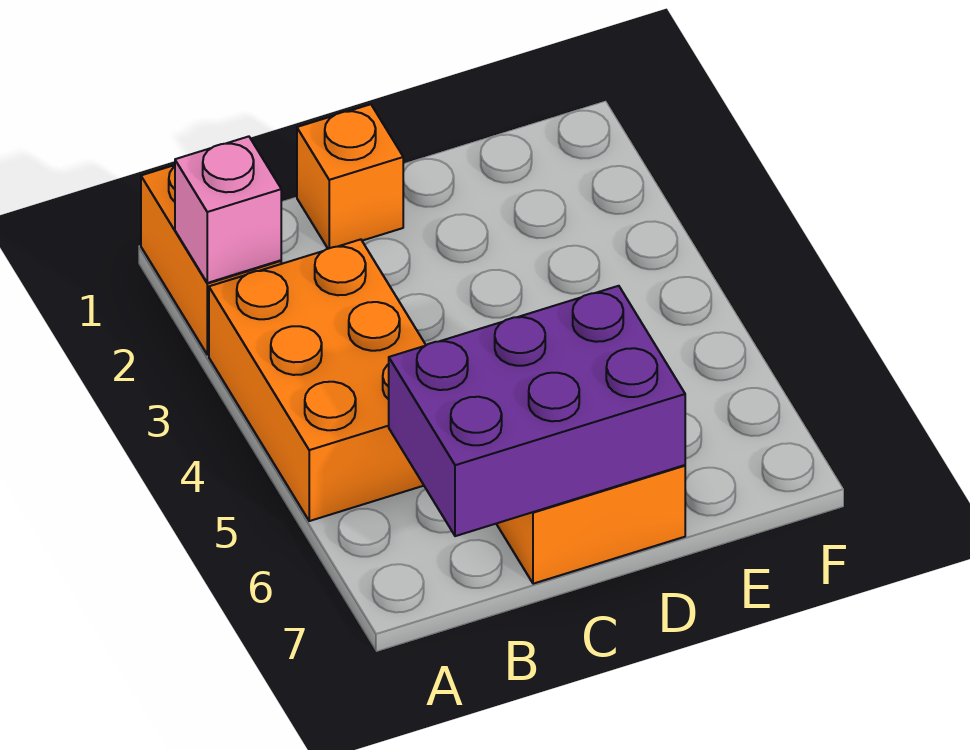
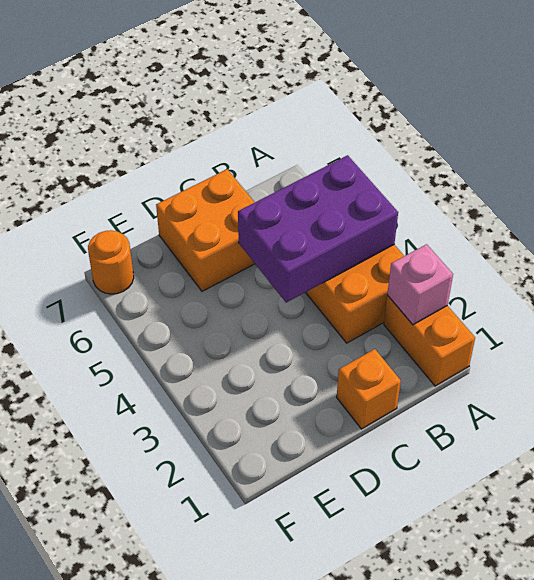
purple 2x3 brick [389,286,685,536] -> purple 2x3 brick moved to [238,155,398,303]
none -> orange 1x1 round brick [88,230,134,294]

